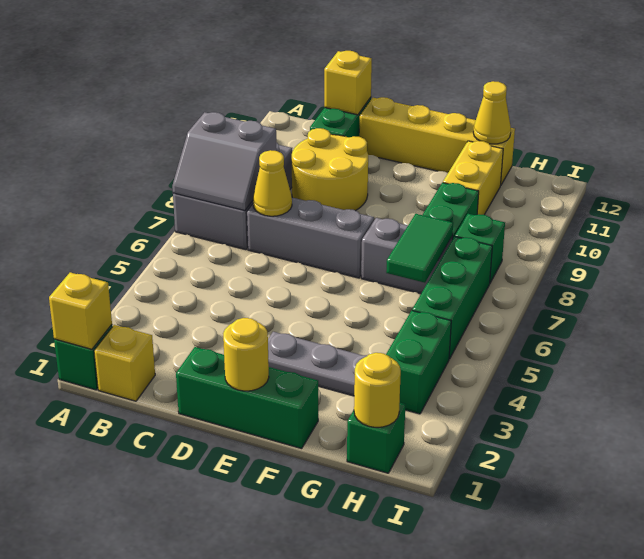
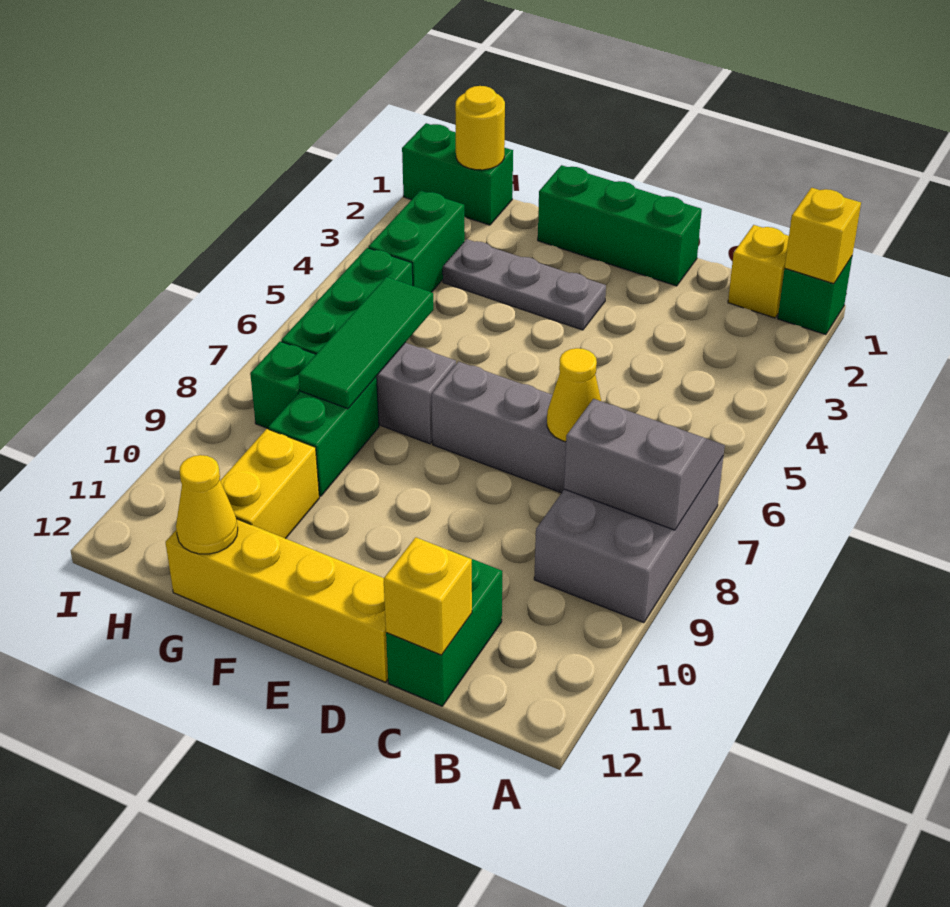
yellow 2x2 round brick [292,128,368,211] -> none
yellow 1x1 round brick [223,318,269,391] -> none
green 1x2 tile [386,214,453,283] -> green 1x3 tile [299,277,433,409]
green 1x1 brick [347,403,405,473] -> green 1x2 brick [402,123,513,225]

